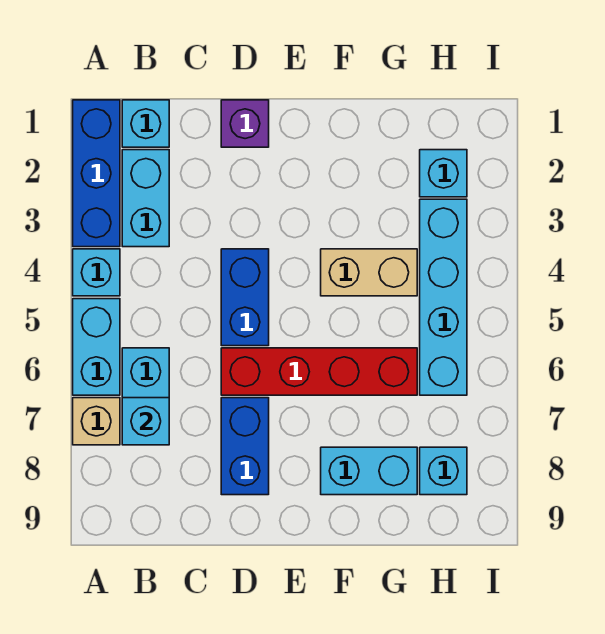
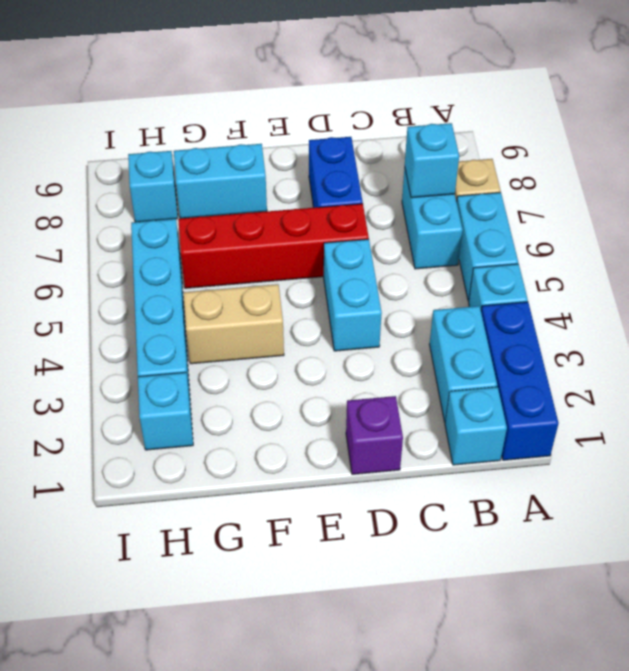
blue 1x2 brick [221,249,269,346] -> cyan 1x2 brick [324,239,382,351]

